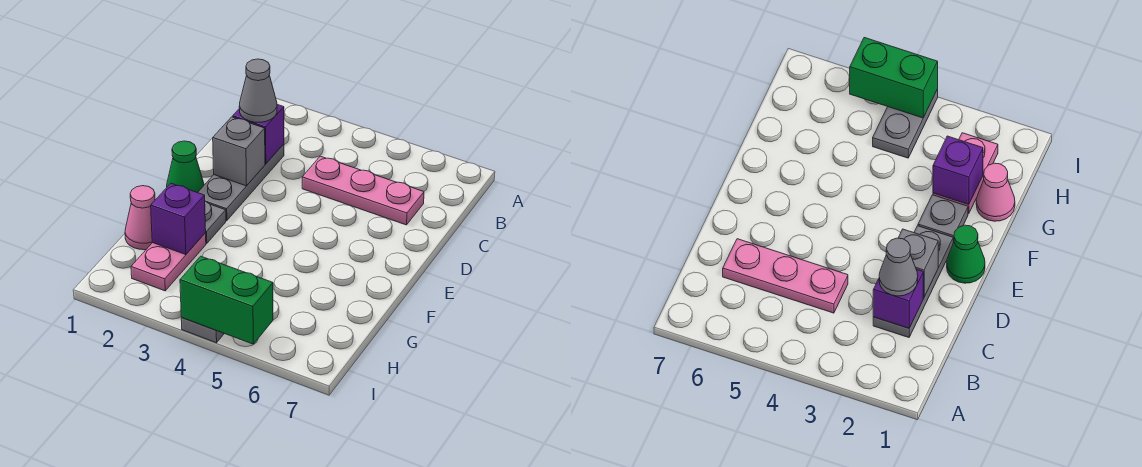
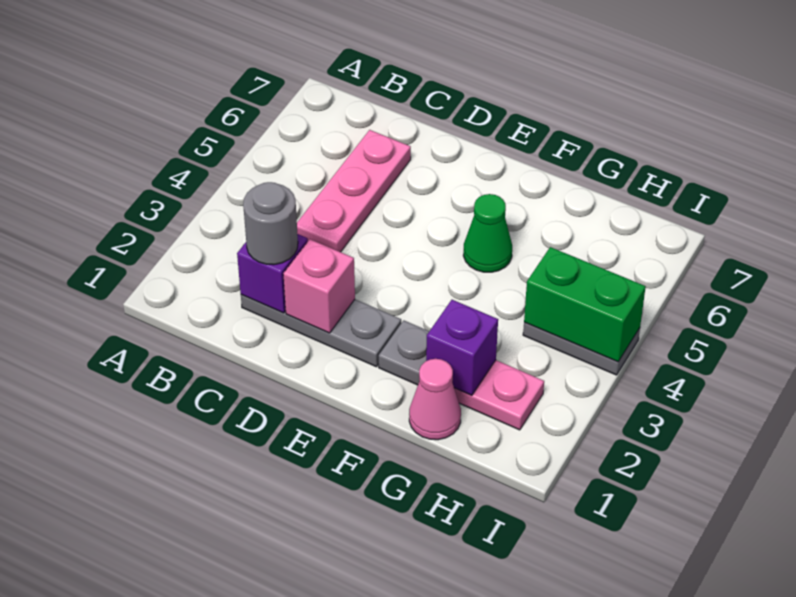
grey 1x1 cone [239,59,277,122] -> grey 1x1 round brick [243,182,298,265]
grey 1x1 brick [213,117,265,186] -> pink 1x1 brick [283,239,355,333]
green 1x1 cone [167,141,204,193] -> green 1x1 cone moved to [463,194,512,272]
green 1x2 brick [180,256,273,344] -> green 1x2 brick turned to [524,247,646,362]

